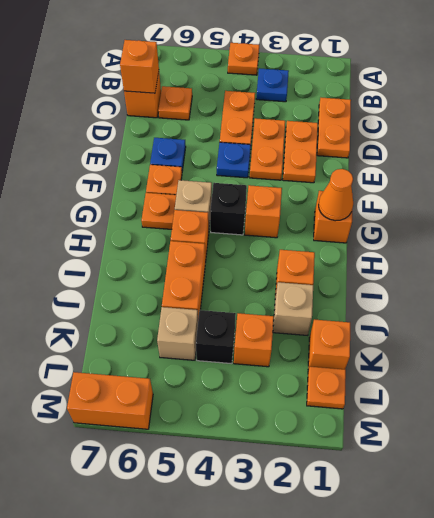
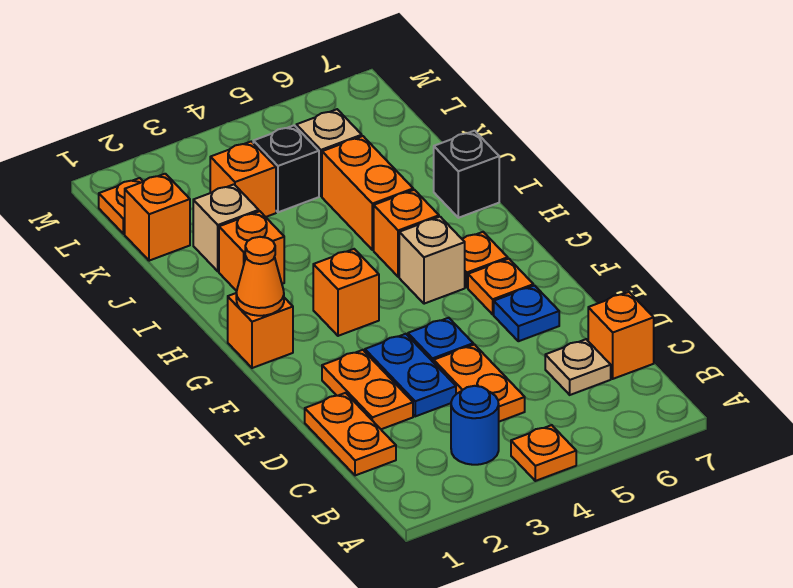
blue 1x1 plate [256,68,289,102] -> blue 1x1 round brick [451,386,499,465]
orange 1x1 plate [158,86,192,120] -> tan 1x1 plate [545,339,611,395]
orange 1x1 brick [120,40,159,93] -> none
orange 1x2 plate [250,118,285,180] -> blue 1x2 plate [365,334,456,416]
black 1x1 brick [210,183,247,235] -> black 1x1 brick moved to [434,131,499,218]
orange 1x2 brick [67,372,153,429] -> none

